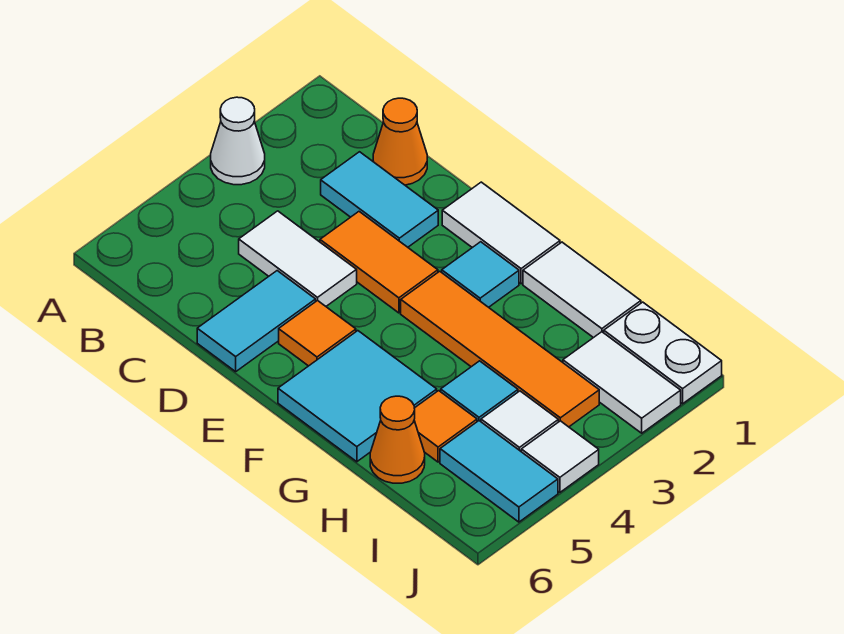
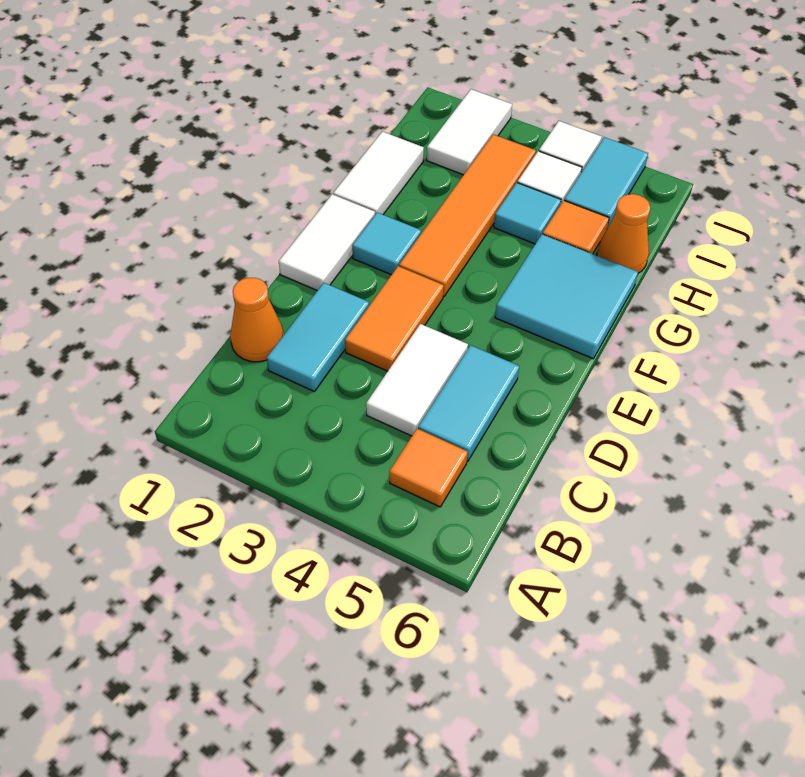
white 1x1 cone [211,97,265,185] -> none
cyan 1x2 tile [197,271,316,372] -> cyan 1x2 tile turned to [418,345,519,461]
orange 1x1 tile [279,300,356,366] -> orange 1x1 tile moved to [389,429,468,507]
white 1x2 plate [604,302,722,404] -> none

